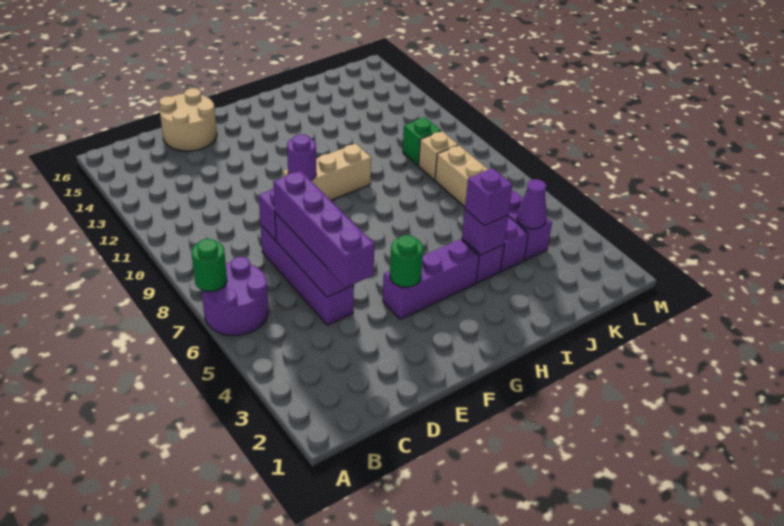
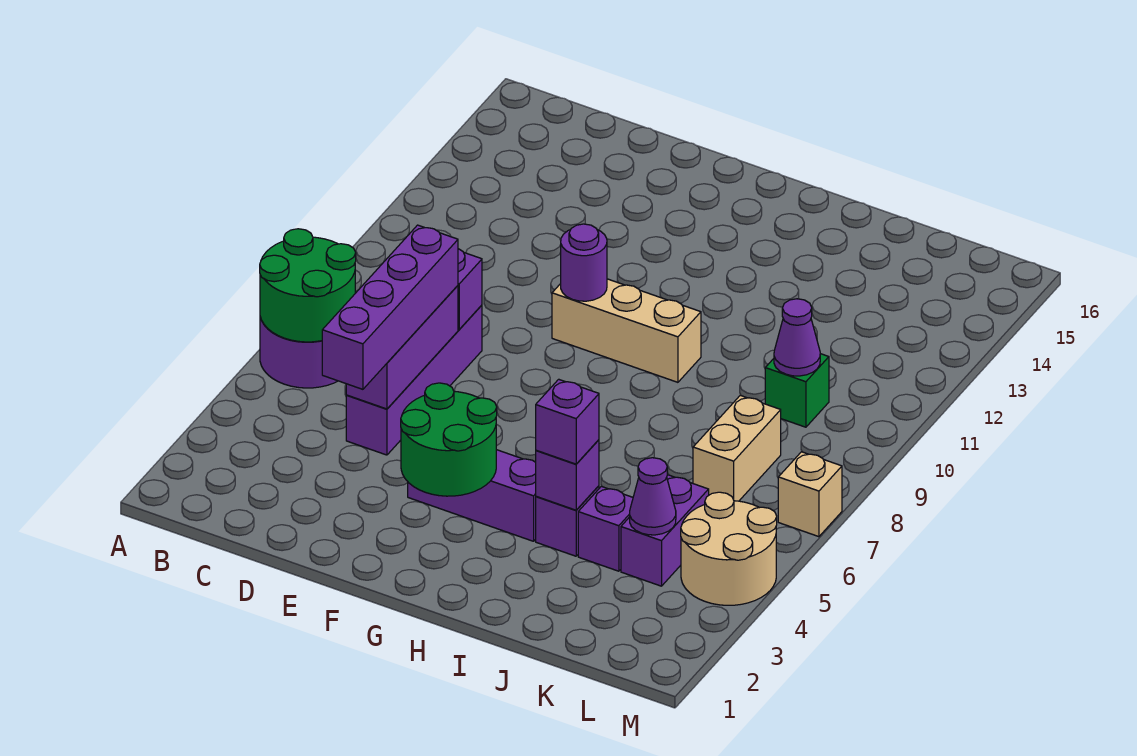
green 1x1 round brick [192,239,227,292] -> green 2x2 round brick [260,229,356,342]
tan 2x2 round brick [159,88,217,151] -> tan 2x2 round brick moved to [681,492,777,605]
green 1x1 round brick [390,235,423,287] -> green 2x2 round brick [401,383,497,496]
tan 1x1 brick [419,131,458,180] -> tan 1x1 brick moved to [778,452,842,537]
none -> purple 1x1 cone [774,299,820,376]

